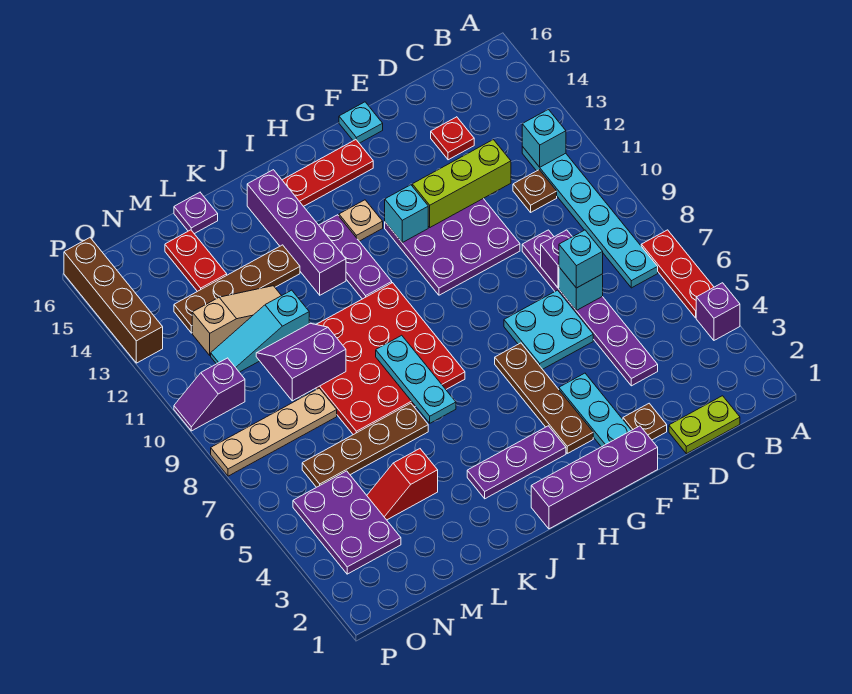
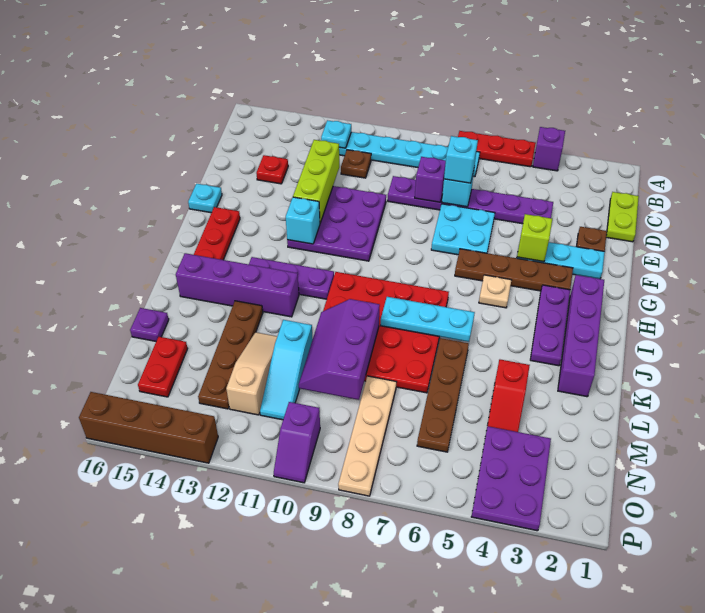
cyan 1x1 brick [522,109,566,167] -> cyan 1x1 plate [321,120,351,148]
purple 1x4 brick [531,426,658,529] -> purple 1x4 brick moved to [558,275,604,397]
none -> lime 1x1 brick [517,214,552,262]
tan 1x1 plate [339,200,383,241] -> tan 1x1 plate moved to [479,275,511,308]
purple 2x2 slope [256,323,346,401] -> purple 2x3 slope [299,299,380,400]
red 1x2 plate [165,230,227,292] -> red 1x2 plate turned to [138,337,188,397]
purple 2x3 plate [293,471,401,574] -> purple 2x3 plate turned to [471,426,551,531]

